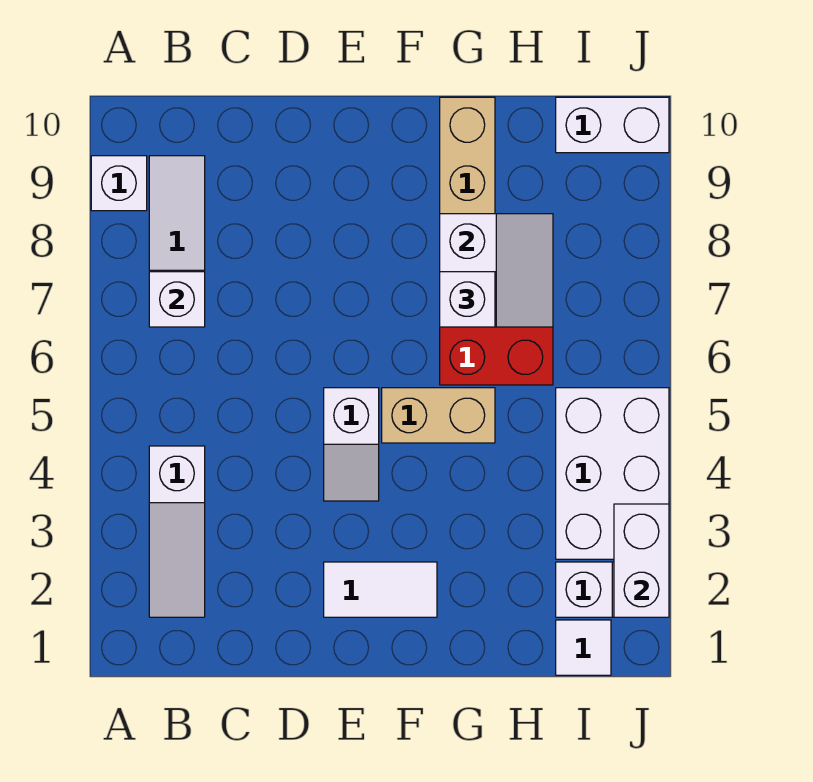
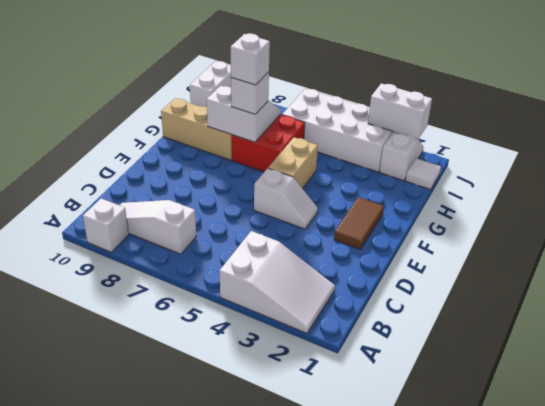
white 1x3 slope [149,446,205,617] -> white 2x3 slope [220,231,335,333]
white 1x1 brick [149,272,205,327] -> white 1x1 brick moved to [231,34,270,85]
white 1x2 tile [324,562,437,617] -> brown 1x2 tile [334,197,384,249]
white 2x3 brick [556,388,669,559] -> white 2x4 brick [282,89,399,172]

